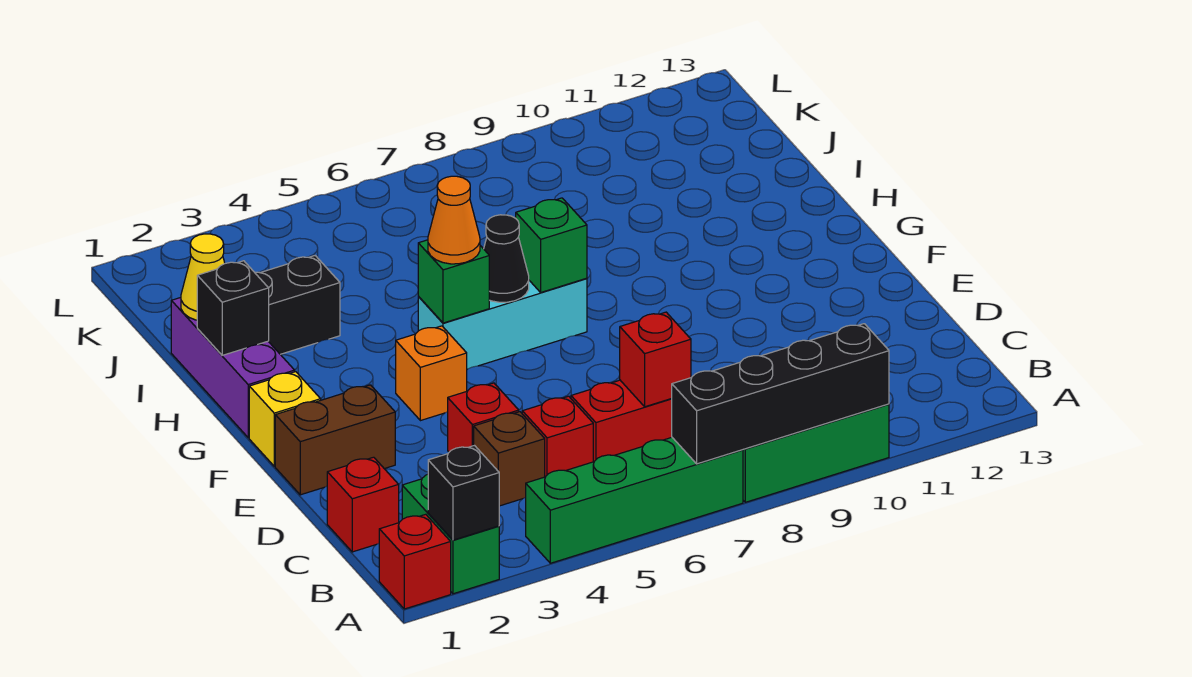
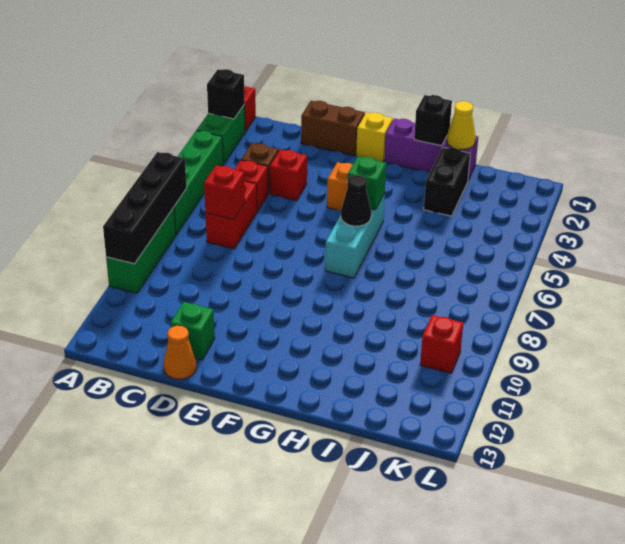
green 1x2 brick [402,474,499,594] -> green 1x2 brick turned to [197,104,245,164]
red 1x1 brick [327,457,399,552] -> red 1x1 brick moved to [420,315,463,373]
brown 1x2 brick [275,385,395,495] -> brown 1x2 brick turned to [301,101,365,156]
orange 1x1 cone [428,176,480,264] -> orange 1x1 cone moved to [163,326,196,379]
green 1x1 brick [516,198,587,292] -> green 1x1 brick moved to [170,302,215,360]

